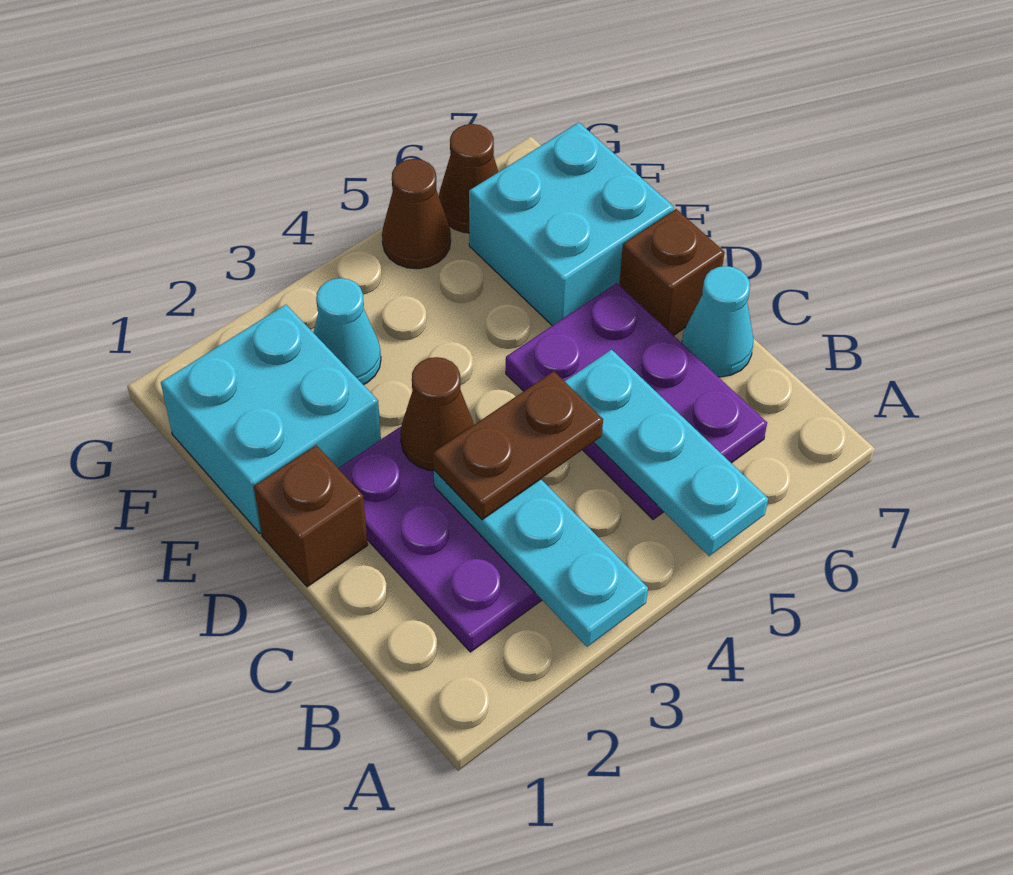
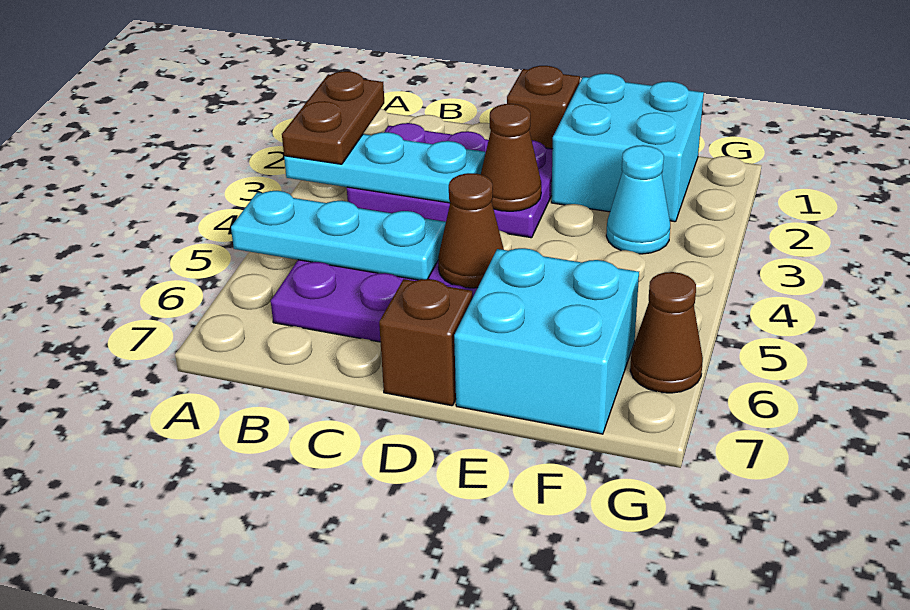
brown 1x2 plate [433,371,603,520] -> brown 1x2 plate moved to [282,71,384,164]
cyan 1x1 cone [682,266,753,377] -> none
brown 1x1 cone [382,159,451,269] -> brown 1x1 cone moved to [438,173,504,288]

